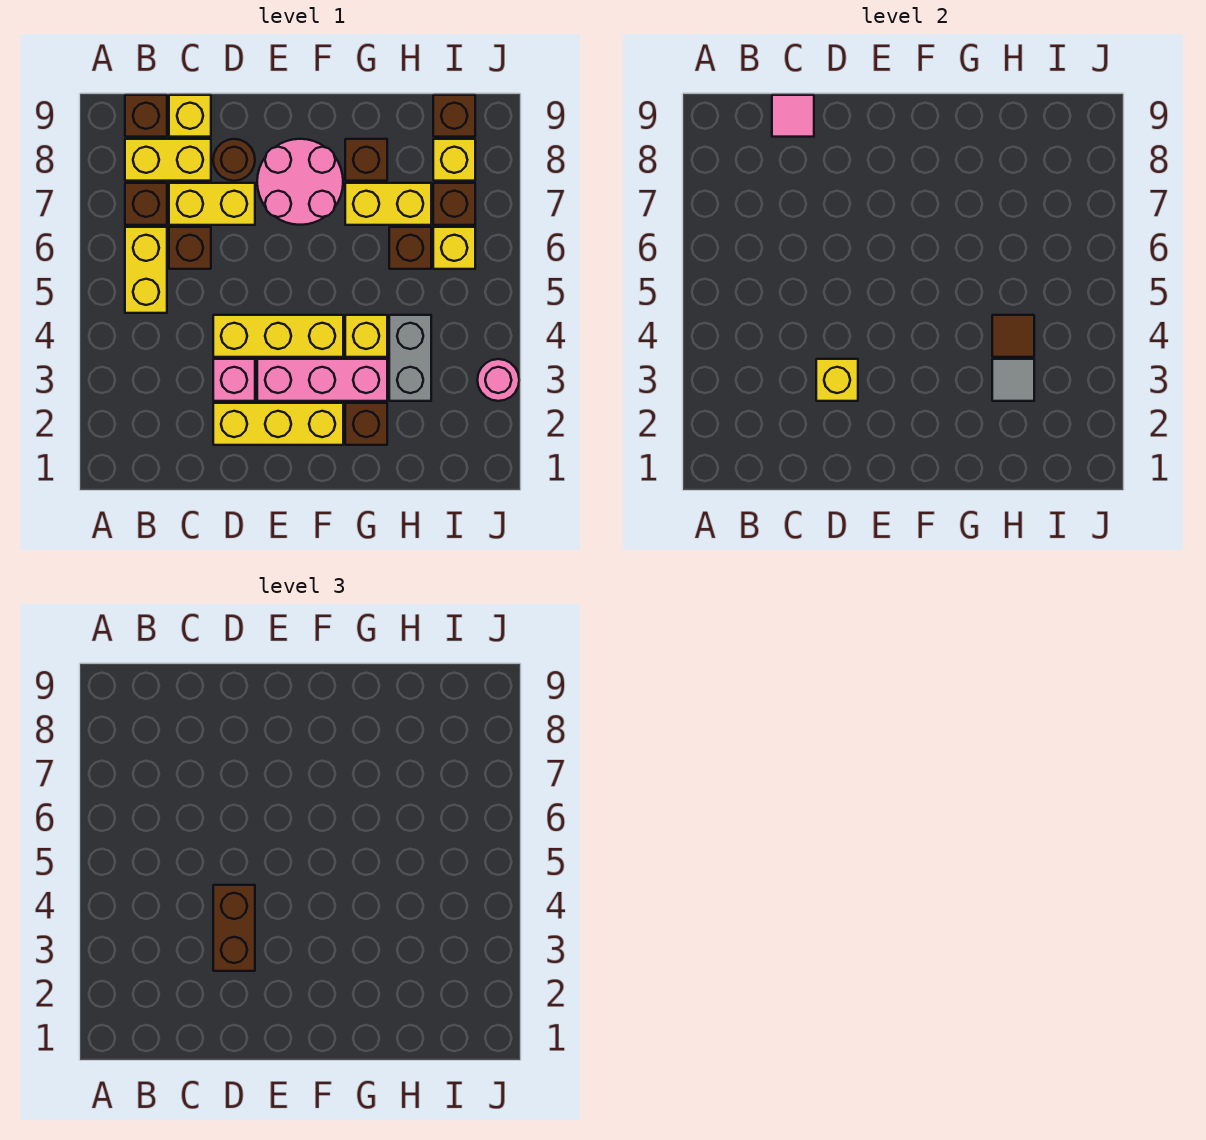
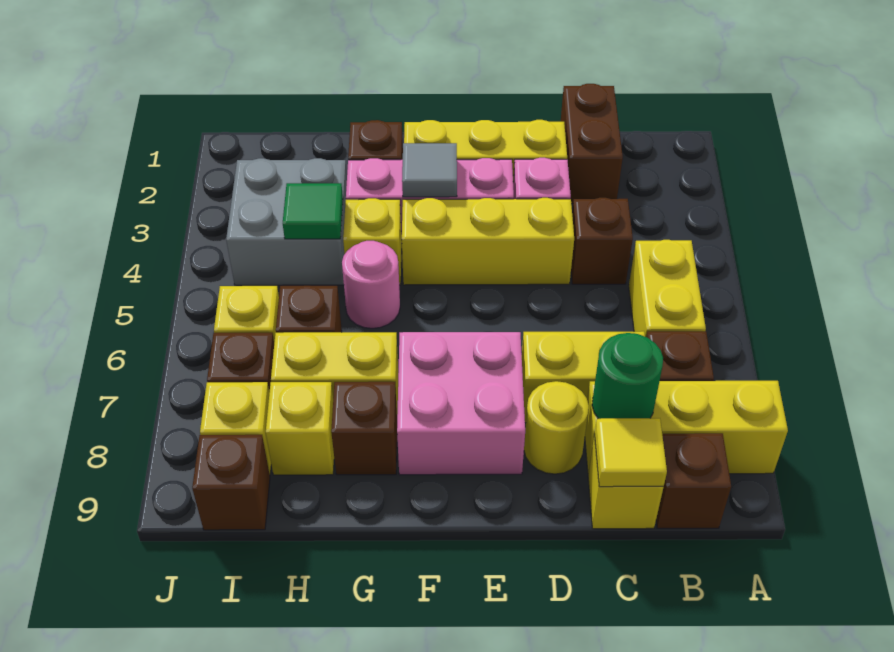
yellow 1x2 brick [125,139,211,181] -> yellow 1x3 brick [585,381,788,474]
brown 1x1 brick [169,227,211,269] -> brown 1x1 brick moved to [571,198,633,284]
none -> green 1x1 round brick [592,333,663,419]
pink 1x1 tile [772,95,814,137] -> yellow 1x1 tile [594,418,667,487]
yellow 1x1 brick [816,359,858,401] -> yellow 1x1 brick moved to [266,382,334,475]
brown 1x2 brick [213,885,255,971] -> brown 1x2 brick moved to [561,84,623,204]
brown 1x1 round brick [213,139,255,181] -> yellow 1x1 round brick [524,381,589,474]
pink 2x2 round brick [257,139,343,225] -> pink 2x2 brick [397,332,525,475]
grey 1x2 brick [389,315,431,401] -> grey 2x2 brick [226,158,347,285]
grey 1x1 tile [992,359,1034,401] -> grey 1x1 tile moved to [402,143,457,197]
brown 1x1 tile [992,315,1034,357] -> green 1x1 tile [283,183,343,239]
pink 1x1 round brick [477,359,519,401] -> pink 1x1 round brick moved to [342,241,400,328]

